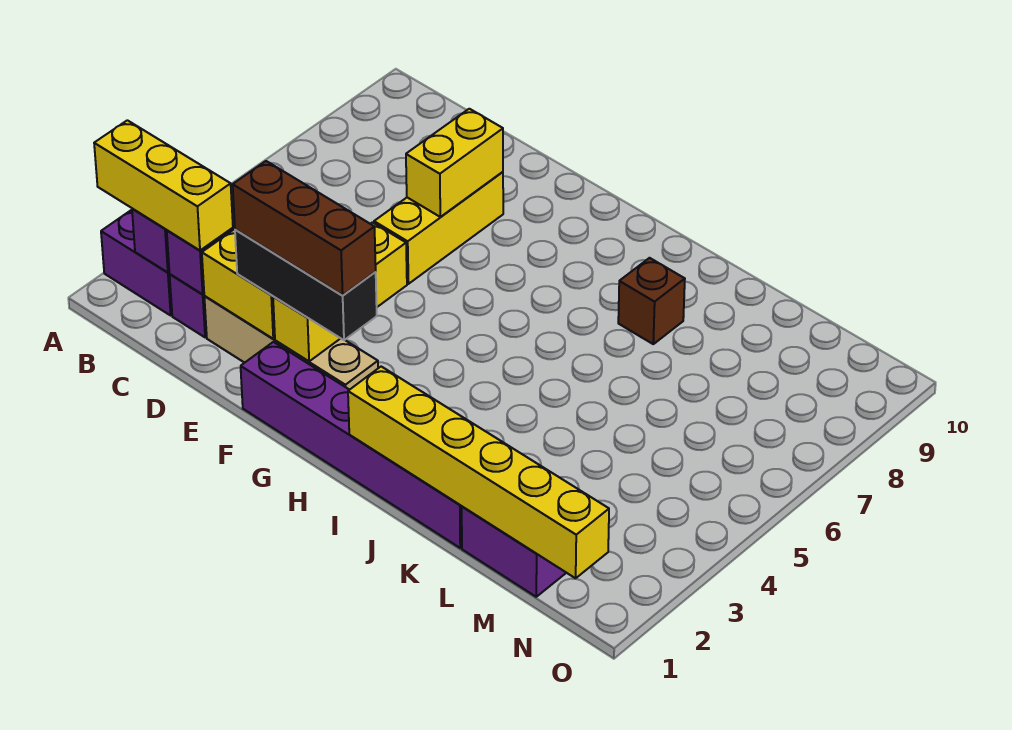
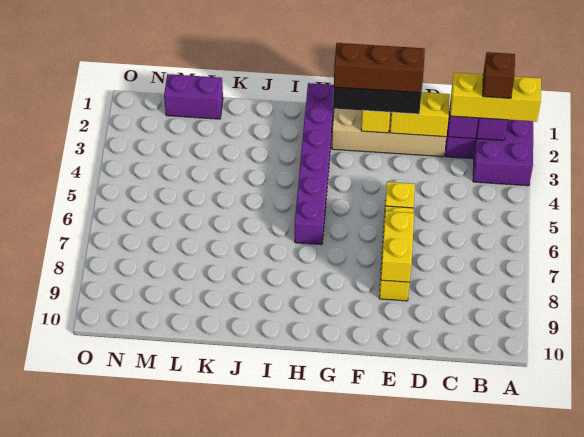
purple 1x6 brick [241,342,462,548] -> purple 1x6 brick turned to [295,83,334,245]
yellow 1x6 brick [348,367,609,578] -> none
brown 1x1 brick [618,258,685,344] -> brown 1x1 brick moved to [483,52,515,98]

